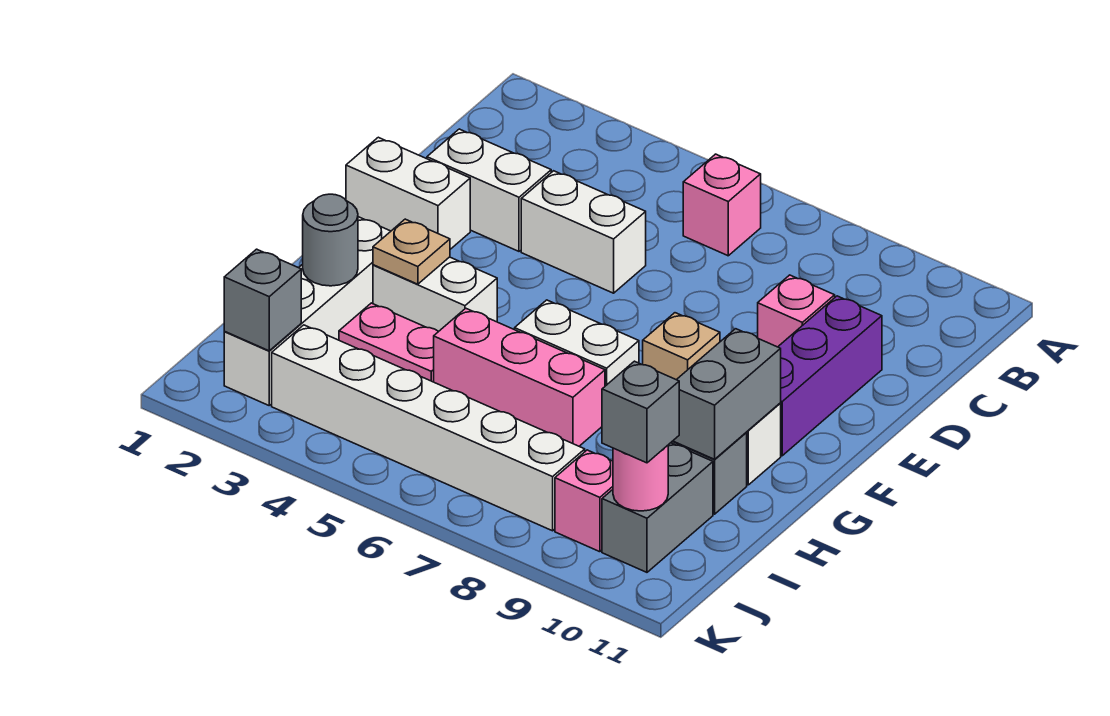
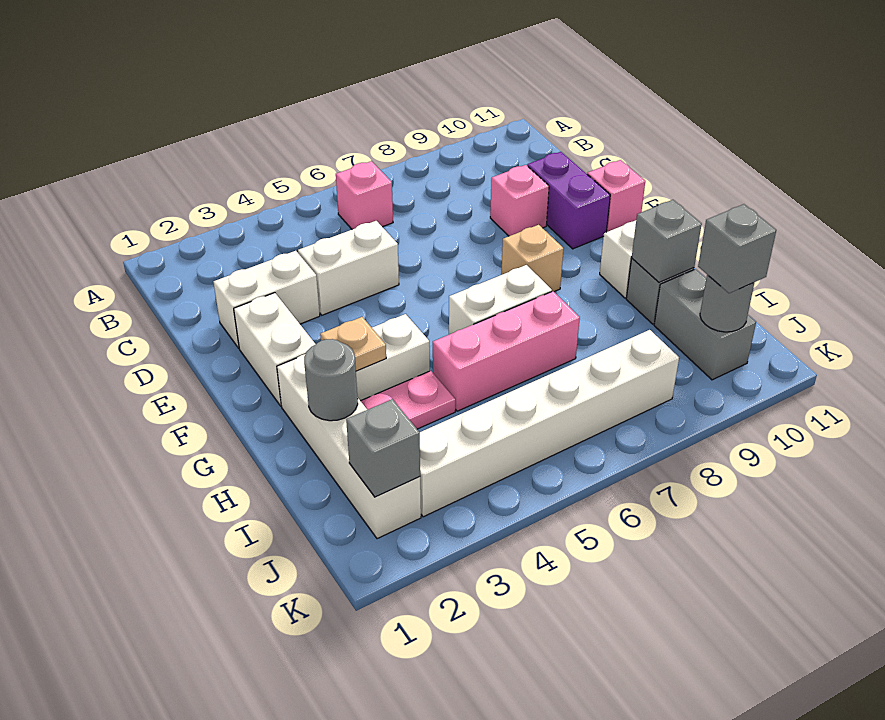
purple 1x3 brick [778,296,882,456] -> purple 1x2 brick [527,152,610,249]
white 1x2 brick [346,137,470,249] -> white 1x2 brick turned to [234,293,316,406]
grey 1x2 brick [673,329,781,459] -> grey 1x1 brick [632,200,702,283]
pink 1x1 brick [555,450,613,552] -> pink 1x1 brick moved to [587,160,645,232]
pink 1x1 round brick [613,445,668,511] -> grey 1x1 round brick [700,275,755,332]

